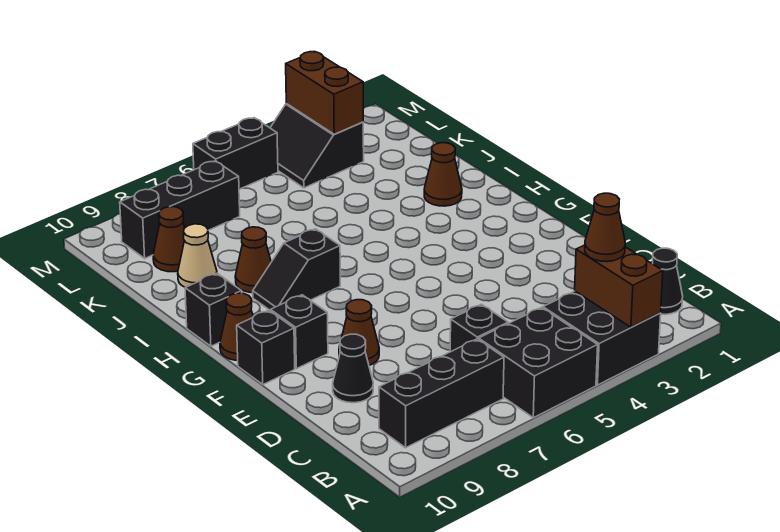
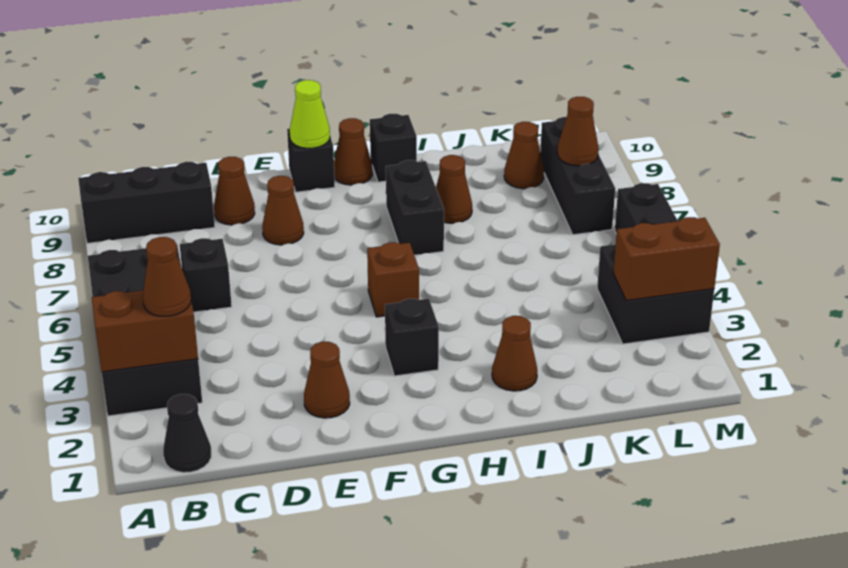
black 1x3 brick [379,339,504,448] -> black 1x3 brick turned to [78,162,215,243]
black 1x1 cone [333,334,373,403] -> brown 1x1 cone [214,157,255,225]
none -> brown 1x1 cone [304,342,350,418]
black 1x1 brick [270,295,328,369] -> black 1x1 brick moved to [385,299,439,376]
none -> lime 1x1 cone [290,80,330,148]
none -> brown 1x1 brick [367,242,419,317]
black 1x2 slope [253,229,340,310] -> black 1x2 brick [386,160,444,255]
tan 1x1 cone [178,224,217,287] -> none
black 2x2 slope [270,104,364,188] -> black 2x2 brick [597,244,714,344]
none -> brown 1x1 cone [557,97,599,166]

